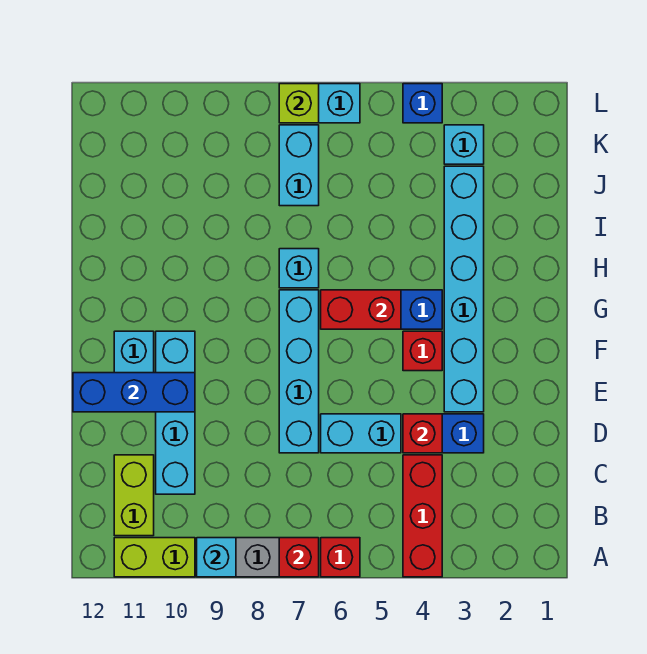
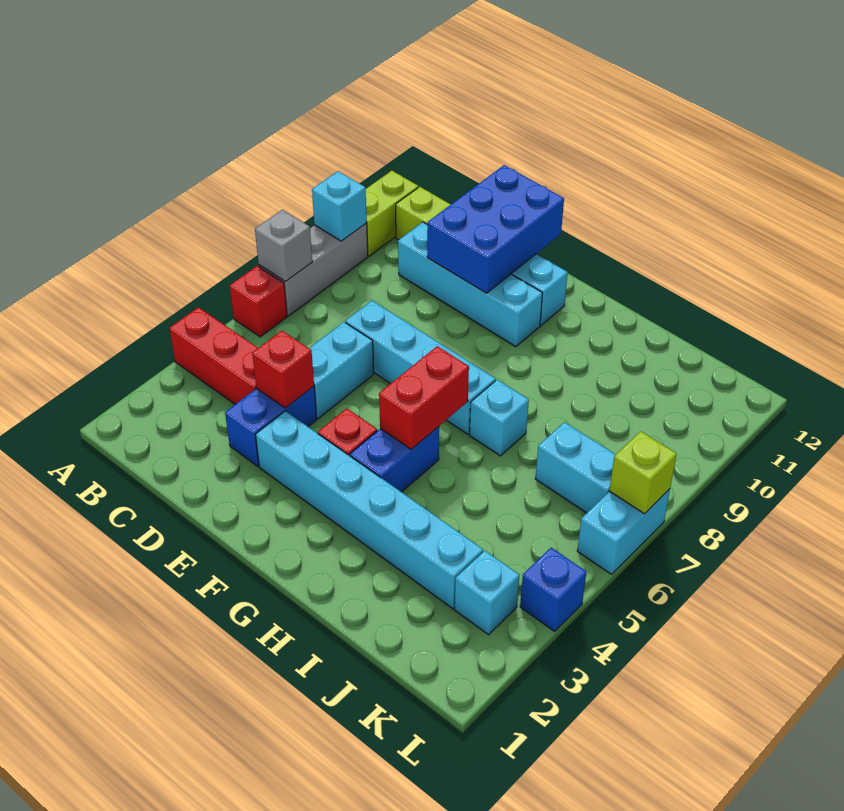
red 1x1 brick [279,538,319,577] -> grey 1x1 brick [255,210,312,282]
blue 1x3 brick [73,373,195,412] -> blue 2x3 brick [427,165,564,293]

